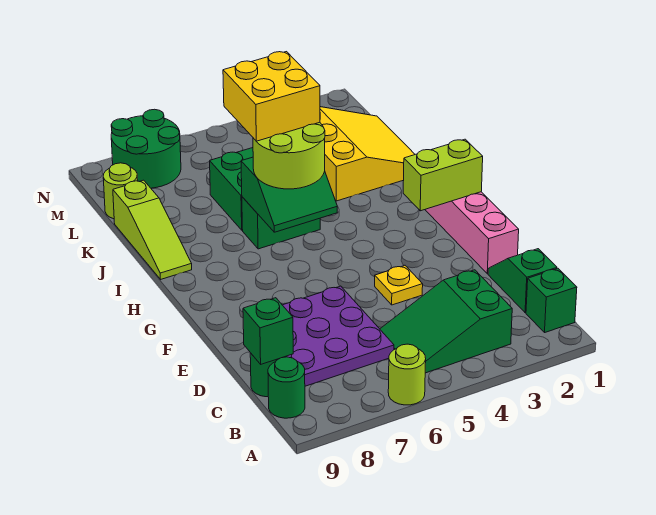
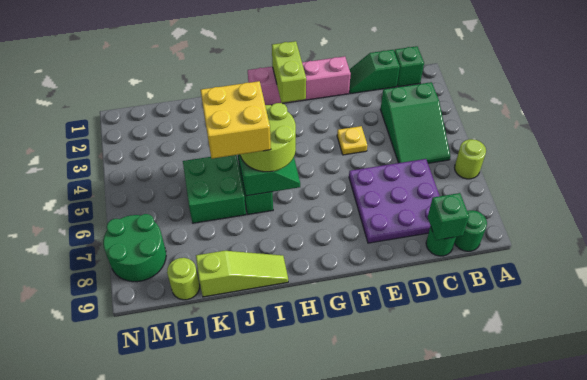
yellow 3x3 slope [320,107,415,201] -> none

